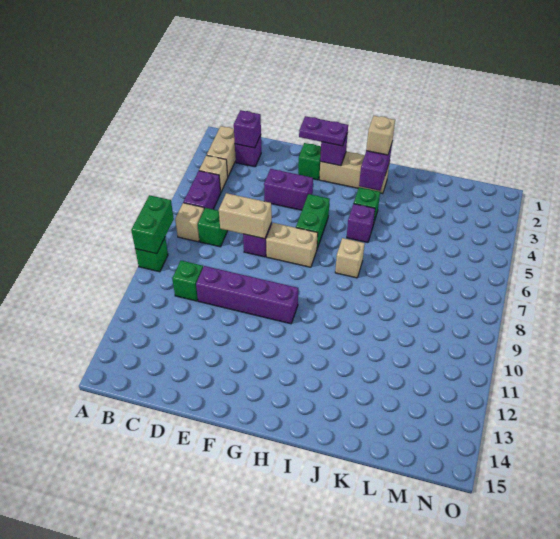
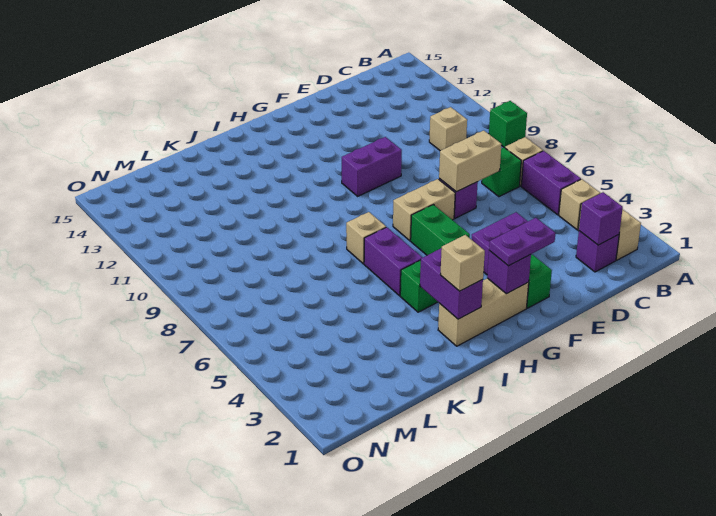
green 1x2 brick [131,195,174,254] -> none
green 1x1 brick [172,261,203,301] -> tan 1x1 brick [429,107,467,151]
purple 1x4 brick [196,266,298,324] -> purple 1x2 brick [342,137,402,196]
purple 1x1 brick [347,204,375,243] -> purple 1x2 brick [364,227,423,296]

